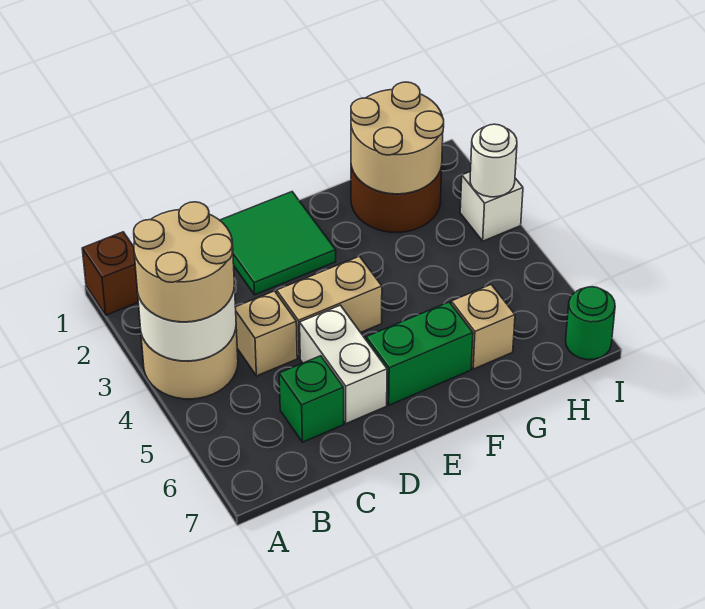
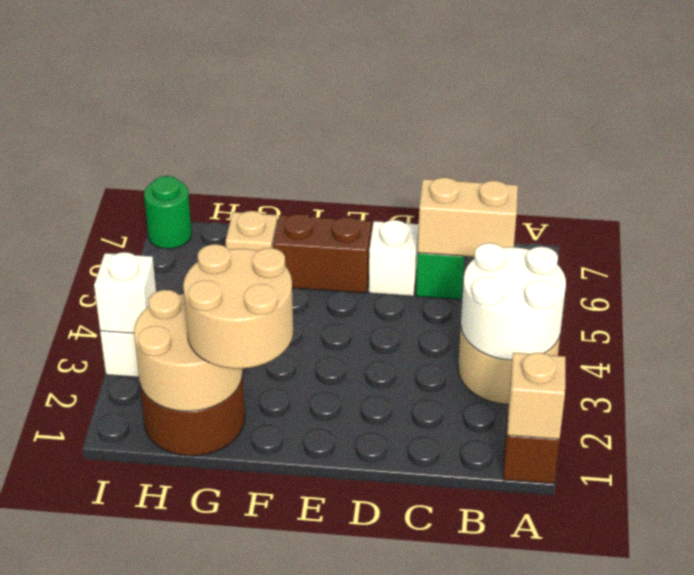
tan 2x2 round brick [134,202,234,322] -> tan 2x2 round brick moved to [183,244,293,369]
tan 1x1 brick [235,291,297,376] -> tan 1x1 brick moved to [507,353,565,439]
green 2x2 tile [220,192,336,295] -> none
tan 1x2 brick [277,256,382,358] -> tan 1x2 brick moved to [418,177,518,257]
white 1x2 brick [300,305,387,424] -> white 1x1 brick [369,220,419,296]
green 1x2 brick [366,302,473,405] -> brown 1x2 brick [273,214,371,293]
white 1x1 round brick [470,124,517,197] -> white 1x1 brick [94,252,156,333]

